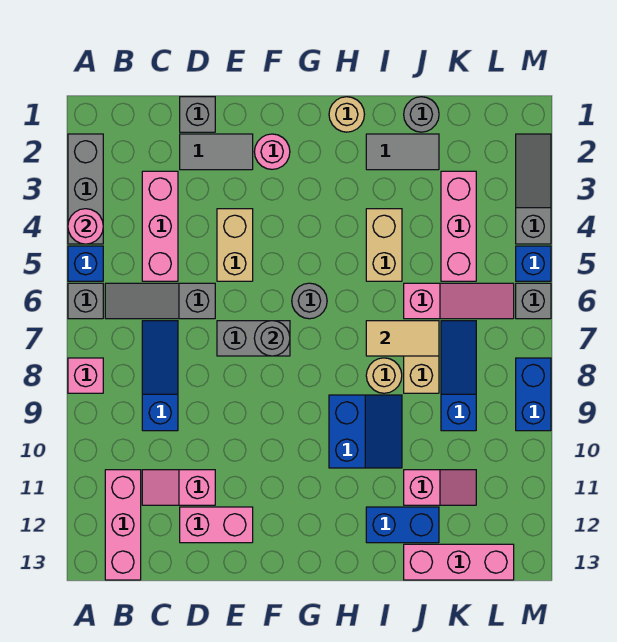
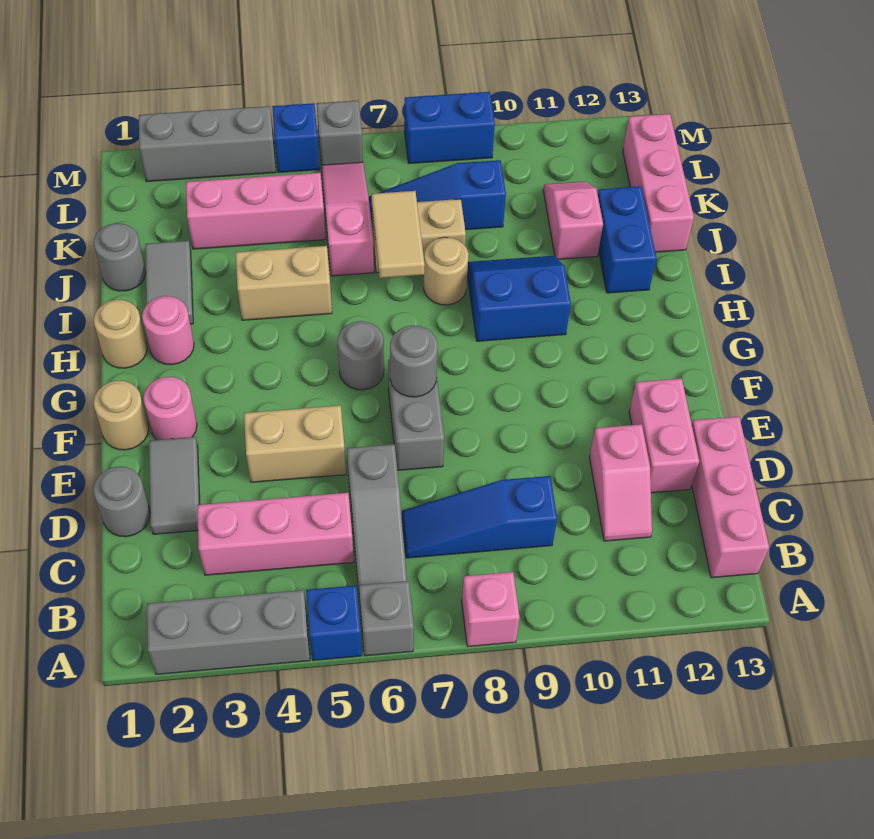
pink 1x1 round brick [68,209,103,244] -> pink 1x1 round brick moved to [142,296,194,365]
pink 1x3 brick [105,470,141,580] -> pink 1x3 brick turned to [692,417,769,578]
grey 1x1 brick [180,97,215,132] -> grey 1x1 round brick [93,467,150,537]
none -> tan 1x1 round brick [93,381,149,450]
grey 1x3 slope [516,134,551,244] -> grey 1x3 brick [139,106,276,182]

